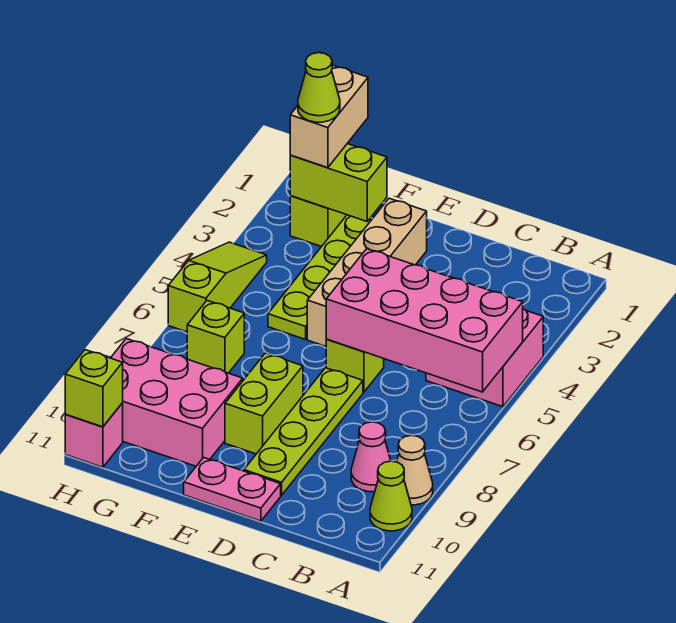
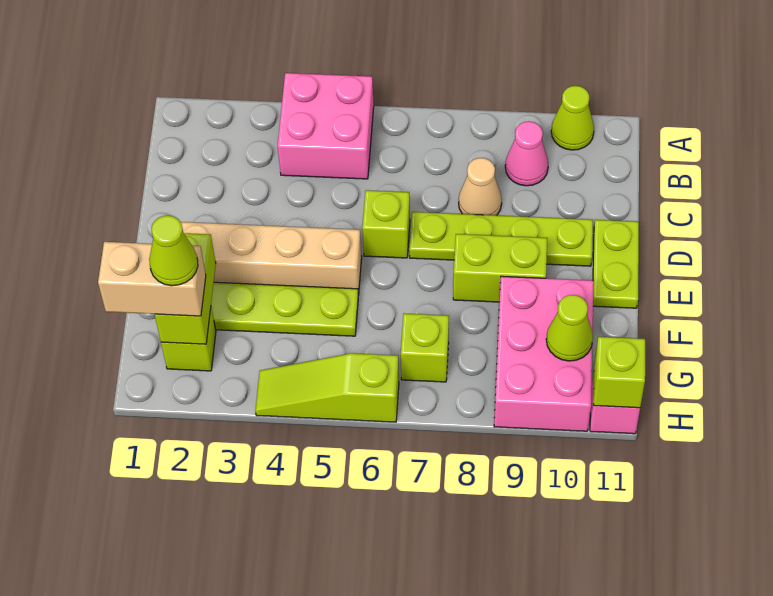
pink 2x4 brick [326,249,523,392] -> none
tan 1x1 cone [397,435,433,505] -> tan 1x1 cone moved to [459,158,502,215]
pink 1x2 plate [184,458,281,521] -> lime 1x2 plate [593,220,639,308]
none -> lime 1x1 cone [546,295,593,361]

